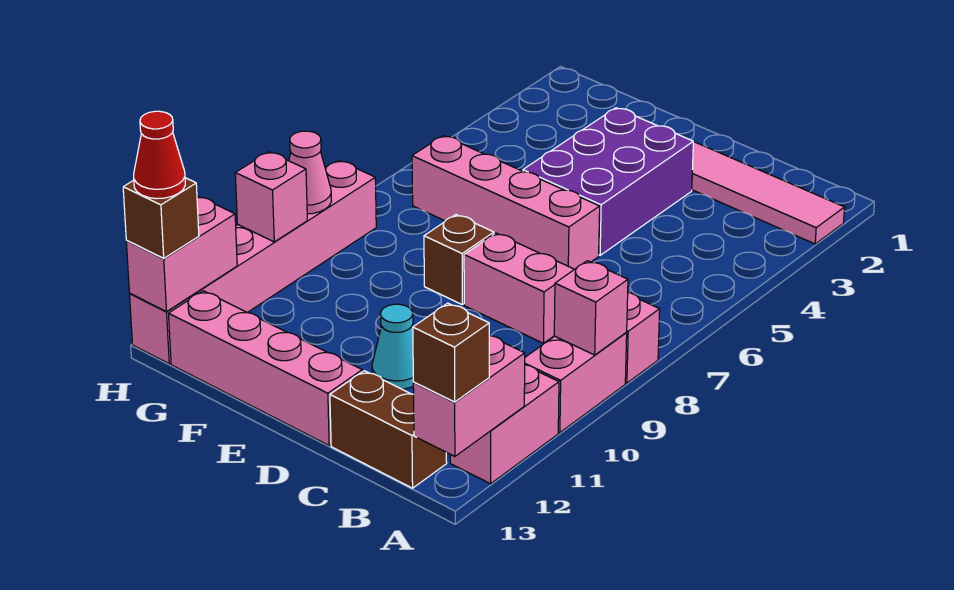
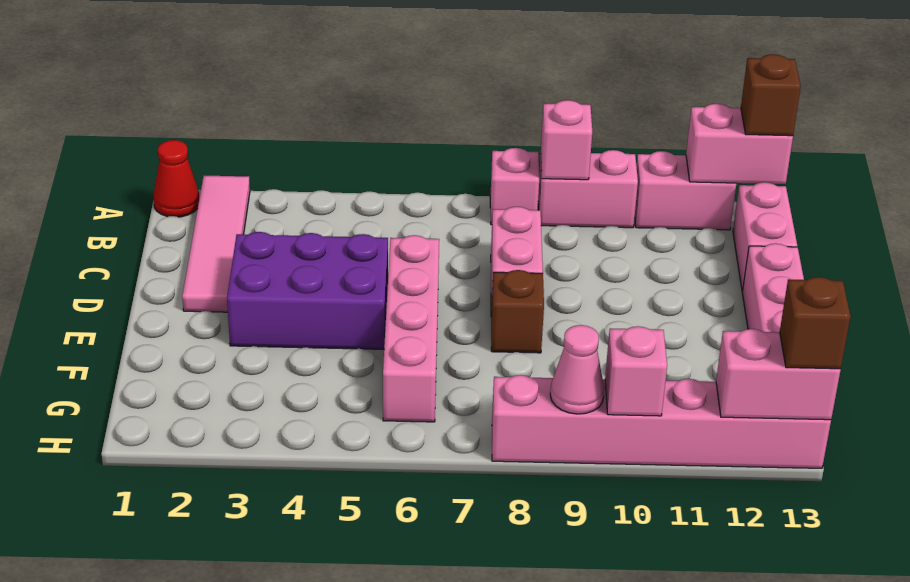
brown 1x2 brick [330,371,447,488] -> pink 1x2 brick [733,182,797,291]
cyan 1x1 cone [372,304,414,389] -> none
red 1x1 cone [134,111,185,199] -> red 1x1 cone moved to [153,140,199,217]

